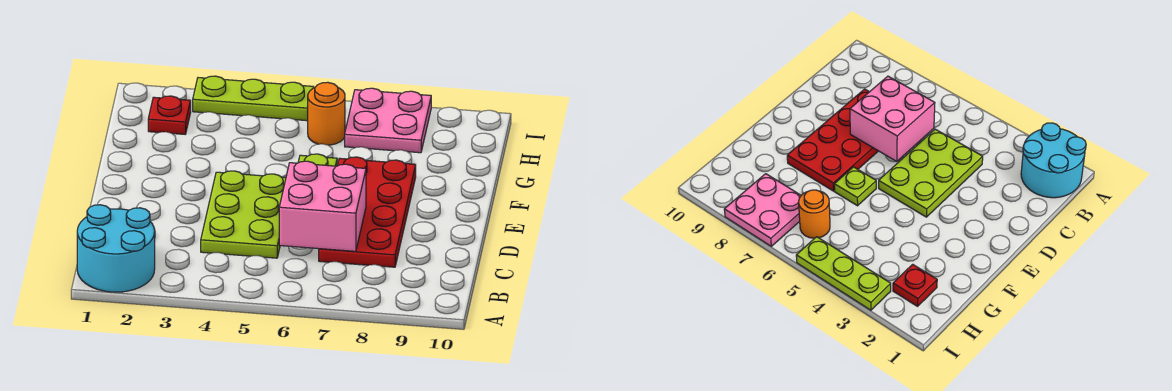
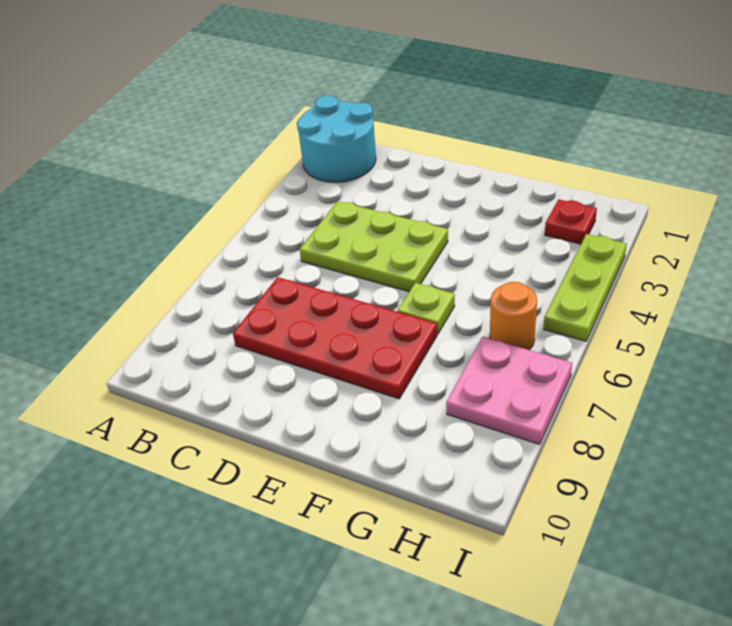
pink 2x2 brick [279,161,366,251] -> none

